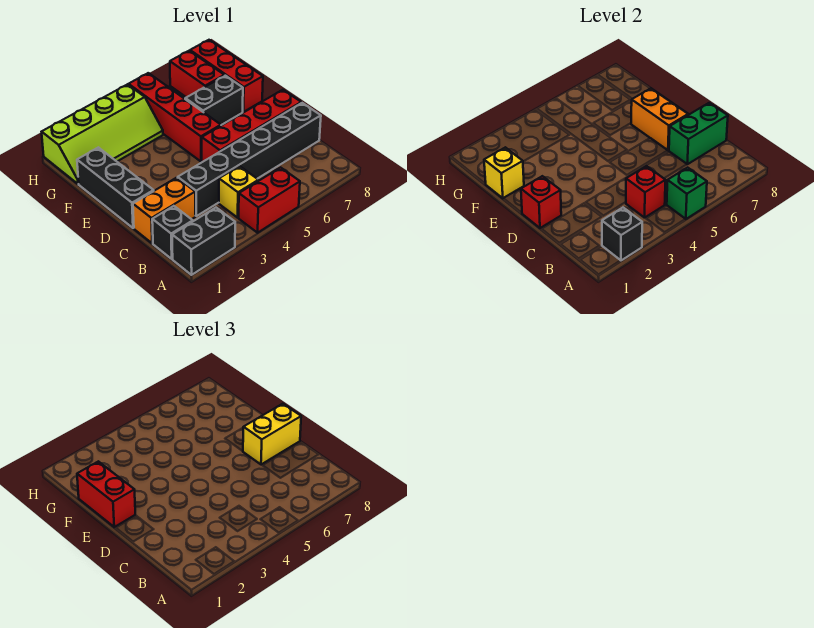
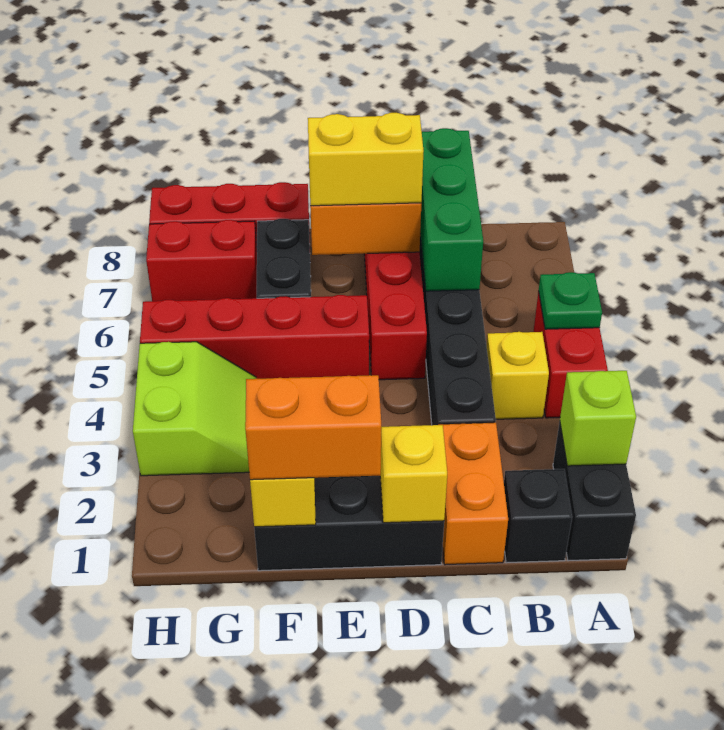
black 1x1 brick [602,208,642,261] -> lime 1x1 brick [560,371,636,466]
green 1x1 brick [667,168,707,219] -> green 1x1 plate [539,272,602,329]
red 1x1 brick [626,166,666,218] -> none
green 1x2 brick [669,103,728,164] -> green 1x3 brick [420,128,483,291]
red 1x1 brick [521,176,561,228] -> yellow 1x1 brick [380,425,447,523]
yellow 1x2 brick [243,404,301,464] -> yellow 1x2 brick turned to [308,113,424,206]
red 1x2 brick [77,461,135,527] -> orange 1x2 brick [245,375,381,480]
lime 2x4 slope [42,84,163,184] -> lime 2x2 slope [133,342,256,476]

